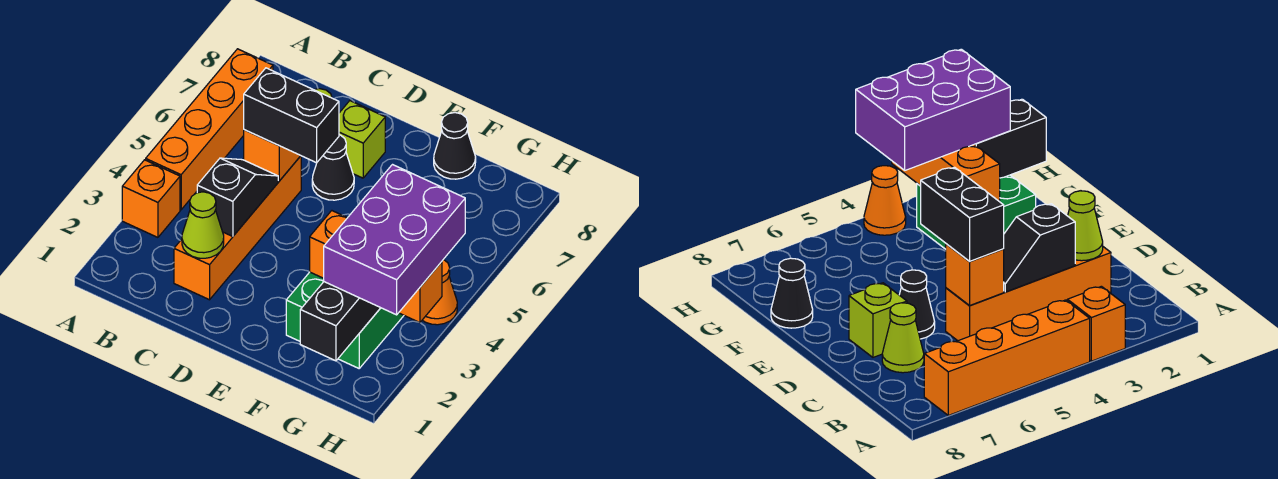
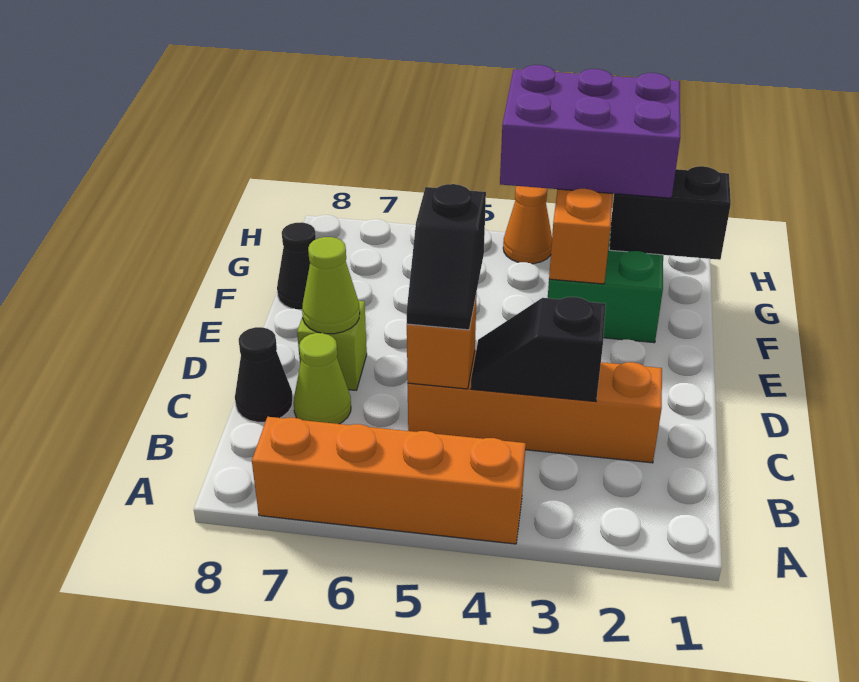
orange 1x1 brick [122,160,180,237] -> none
lime 1x1 cone [182,192,224,258] -> lime 1x1 cone moved to [302,237,360,334]
black 1x2 brick [244,68,339,163] -> black 1x2 slope [407,184,486,330]
black 1x1 cone [312,135,354,200] -> black 1x1 cone moved to [235,327,293,422]

